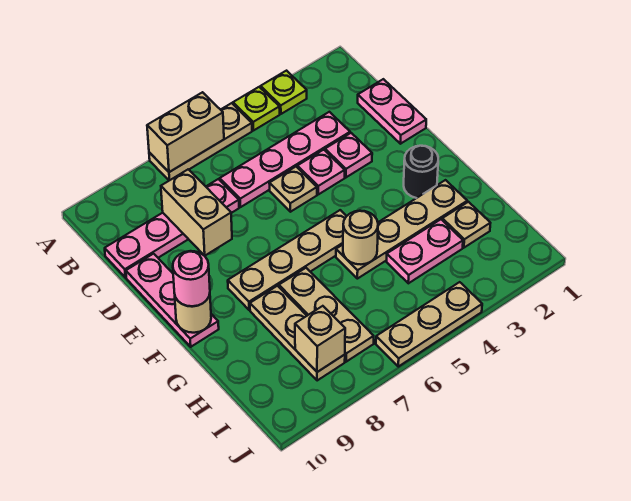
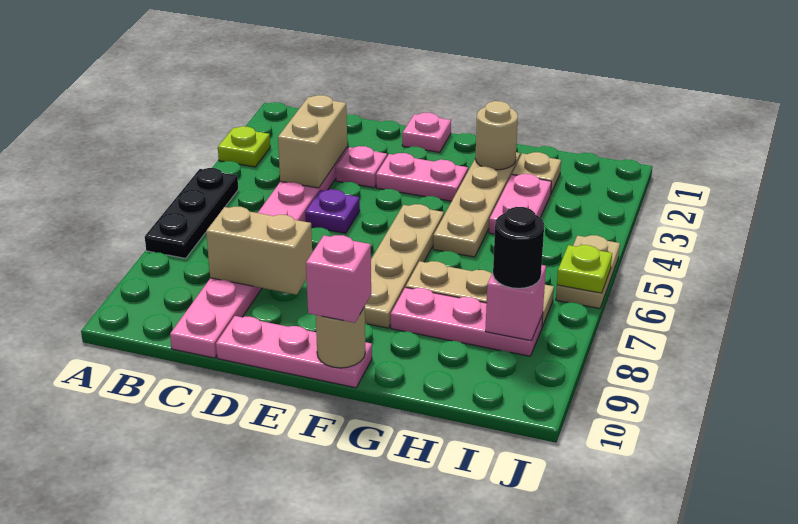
lime 1x1 plate [233,87,280,131] -> lime 1x1 plate moved to [557,245,612,293]
tan 1x3 plate [149,103,252,181] -> black 1x3 plate [145,168,238,259]
tan 1x2 brick [147,92,224,172] -> tan 1x2 brick moved to [278,95,347,188]
pink 1x2 plate [358,79,426,144] -> pink 1x2 plate moved to [376,153,468,201]
pink 1x1 plate [297,150,345,194] -> pink 1x1 plate moved to [402,113,451,152]
tan 1x1 plate [269,167,317,212] -> purple 1x1 plate [305,189,360,233]
black 1x1 round brick [404,146,438,198] -> black 1x1 round brick moved to [493,207,544,288]
pink 1x1 round brick [173,251,210,306] -> pink 1x1 brick [306,235,371,323]
tan 1x1 round brick [343,211,378,264] -> tan 1x1 round brick moved to [475,101,518,170]
tan 1x3 plate [250,286,345,381] -> pink 1x3 plate [391,287,543,356]
tan 1x1 brick [295,306,345,372] -> pink 1x1 brick [485,265,546,341]
tan 1x3 plate [376,282,482,367] -> tan 1x2 plate [556,235,620,309]

